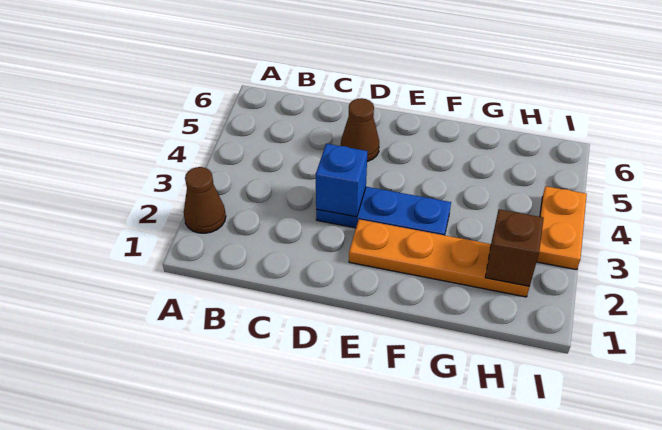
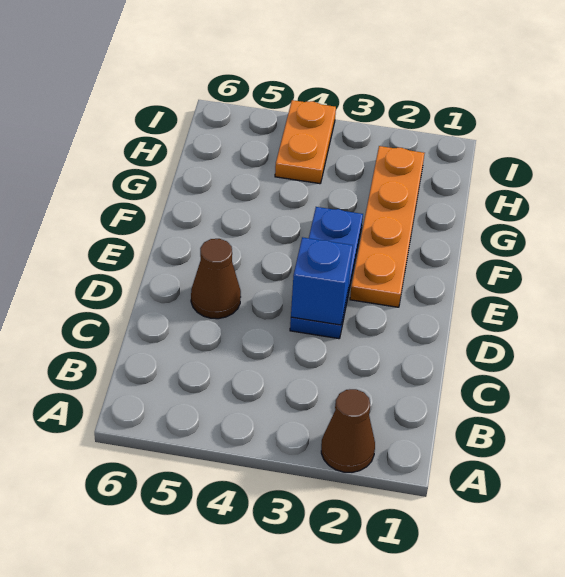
brown 1x1 brick [485,209,544,286] -> none
orange 1x2 plate [537,186,587,270] -> orange 1x2 plate turned to [275,100,336,184]

